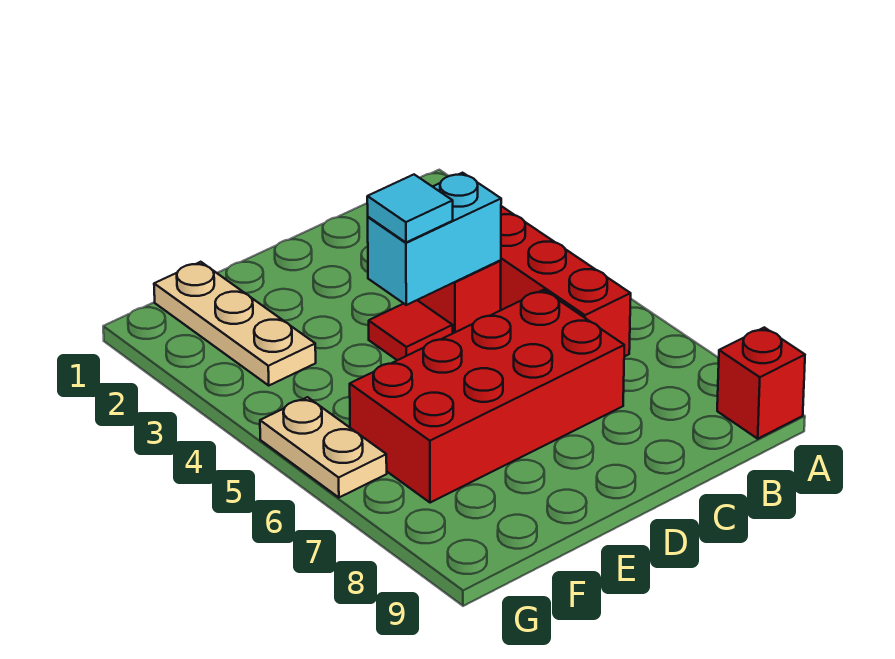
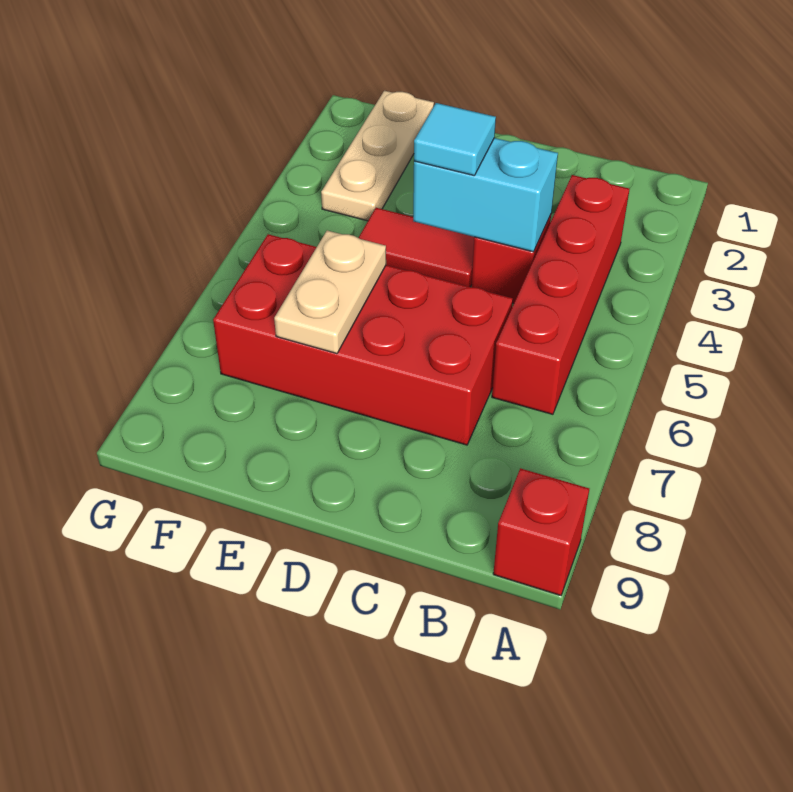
red 1x1 tile [369,300,453,360] -> red 1x2 tile [359,208,474,287]
tan 1x2 plate [260,397,387,497] -> tan 1x2 plate moved to [274,230,386,354]

